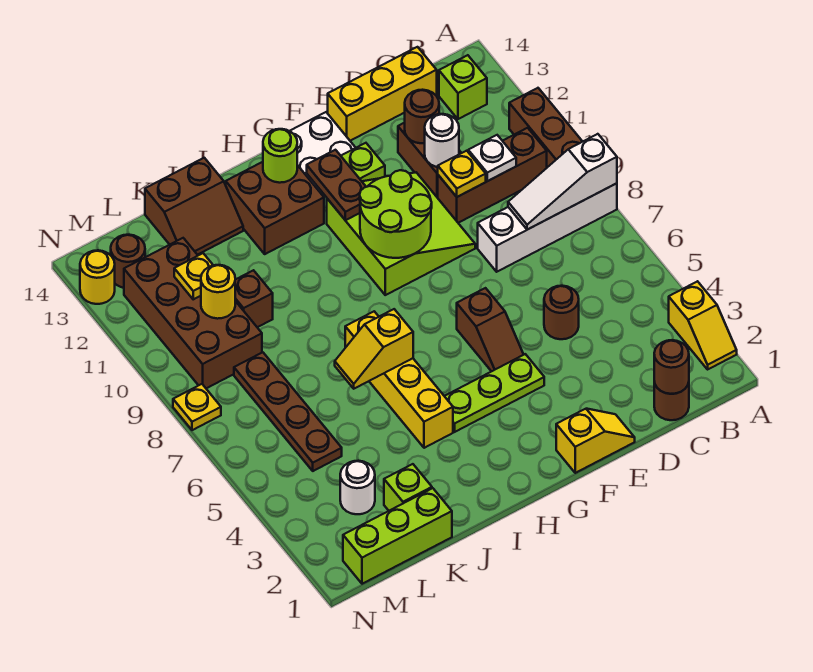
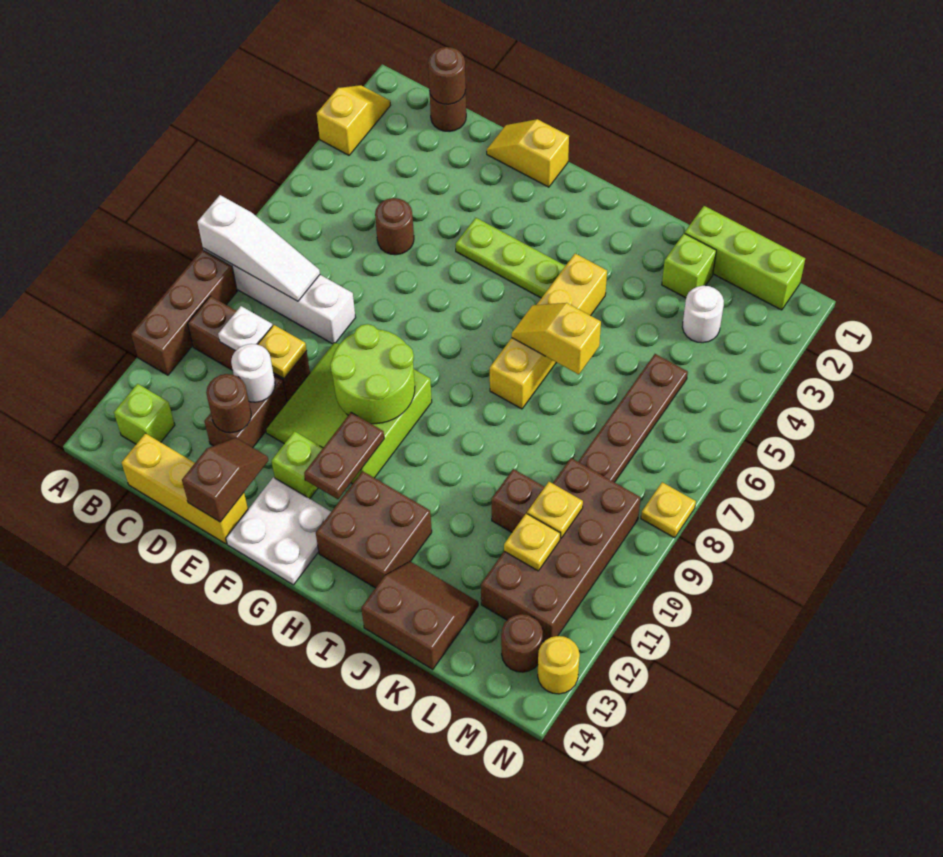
brown 1x2 slope [457,288,524,371] -> brown 1x2 slope moved to [182,438,268,522]
lime 1x1 round brick [263,129,297,183] -> none
yellow 1x2 slope [335,309,413,389] -> yellow 1x2 slope turned to [512,303,601,374]
yellow 1x1 round brick [201,265,235,319] -> yellow 1x1 plate [527,482,583,538]

